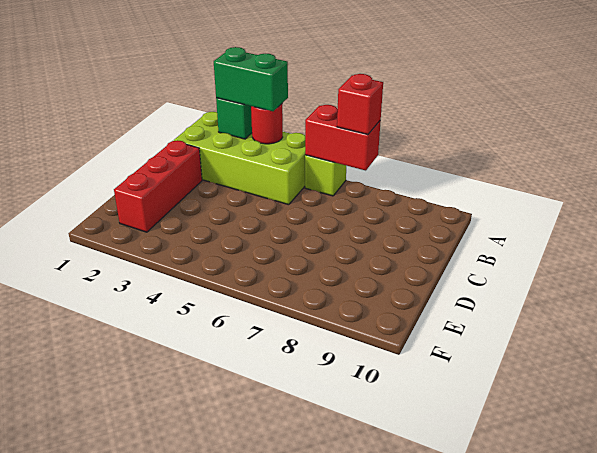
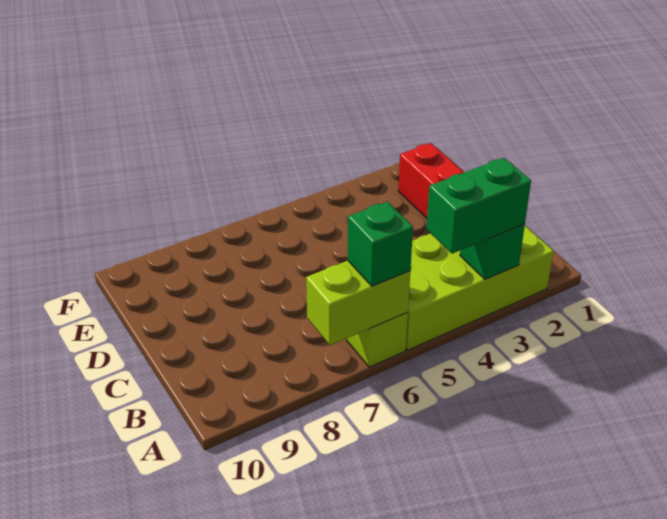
red 1x1 round brick [251,104,283,144] -> none
red 1x2 brick [305,105,381,171] -> lime 1x2 brick [306,261,410,345]
none -> green 1x1 brick [348,202,413,286]
red 1x1 brick [337,74,383,135] -> none

